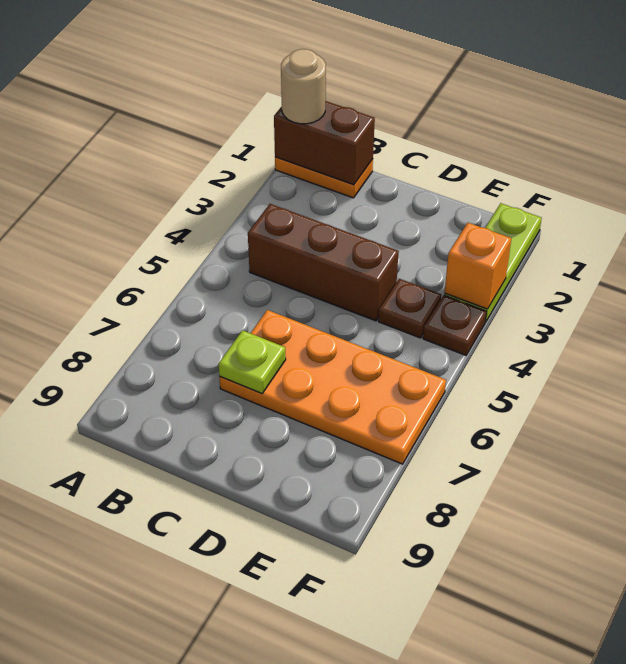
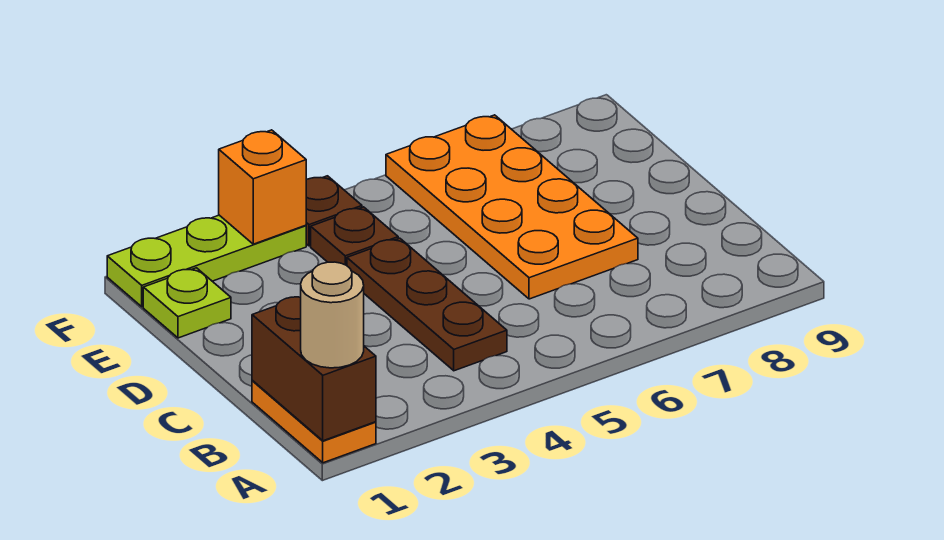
brown 1x3 brick [248,204,399,321] -> brown 1x3 plate [347,238,507,371]
lime 1x1 plate [218,330,286,394] -> lime 1x1 plate moved to [143,268,231,338]

